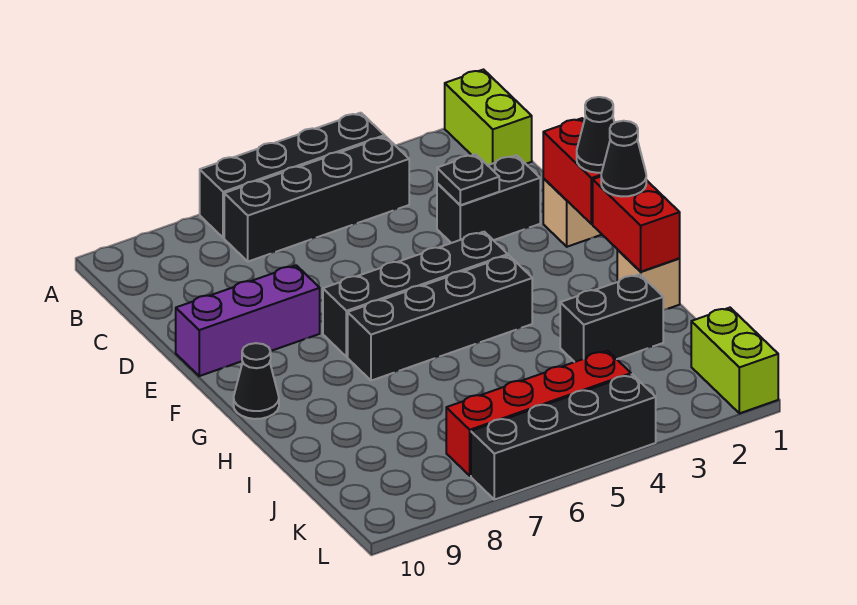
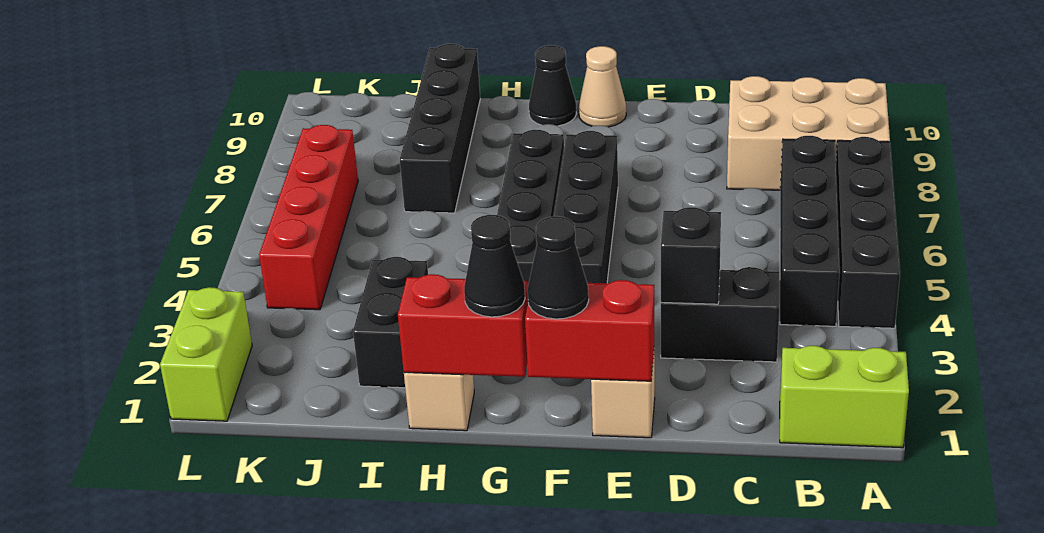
none -> tan 2x3 brick [727,76,890,190]
black 1x2 brick [437,155,540,243] -> black 1x2 brick turned to [661,267,780,362]
black 1x1 plate [437,154,499,205] -> black 1x1 brick [661,207,721,304]
purple 1x3 brick [176,265,320,376] -> none
none -> tan 1x1 cone [579,46,626,127]
lime 1x2 brick [691,308,778,413] -> lime 1x2 brick turned to [160,287,252,421]
black 1x4 brick [471,374,656,500] -> black 1x4 brick moved to [400,44,480,213]

